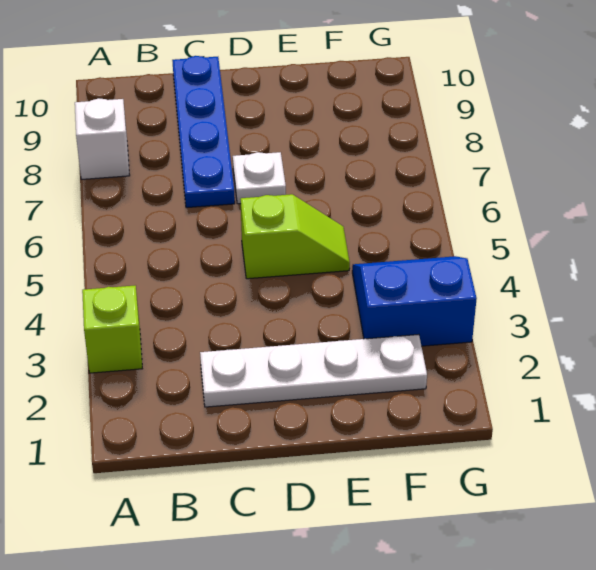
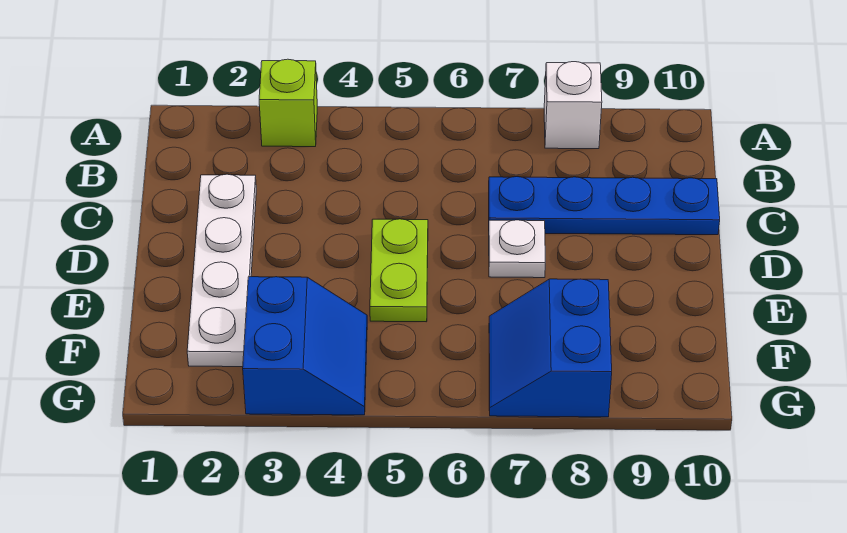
lime 1x2 slope [241,194,350,279] -> lime 1x2 plate [370,219,428,322]
none -> blue 2x2 slope [489,279,612,417]

